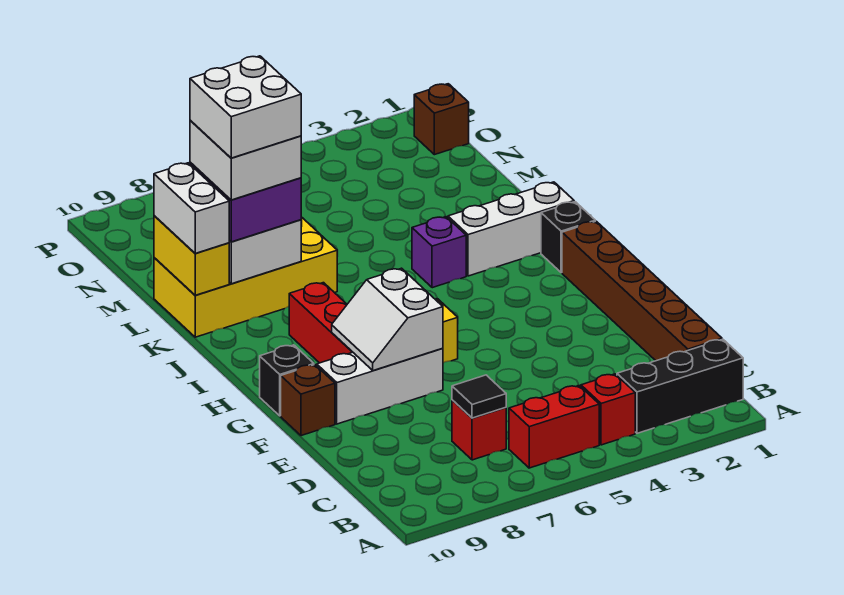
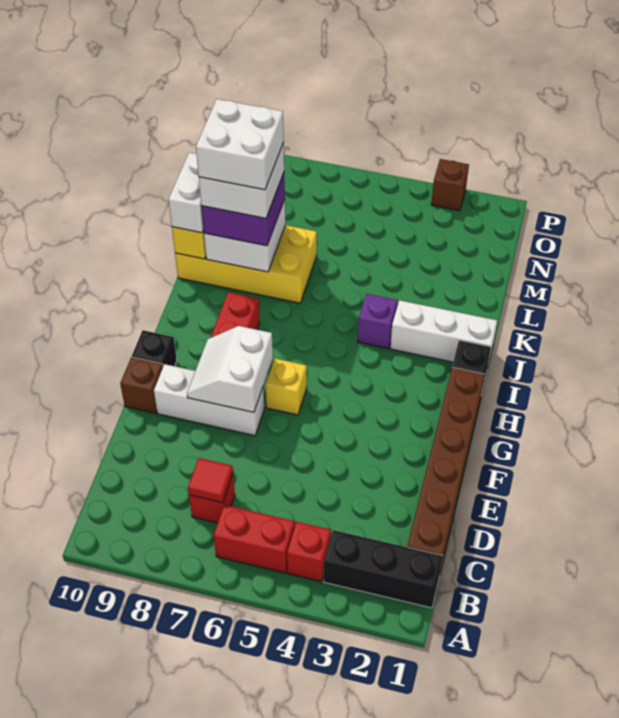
black 1x1 tile [452,375,506,418] -> red 1x1 tile [188,458,233,503]
brown 1x1 brick [414,84,469,155] -> brown 1x1 brick moved to [431,159,469,211]

